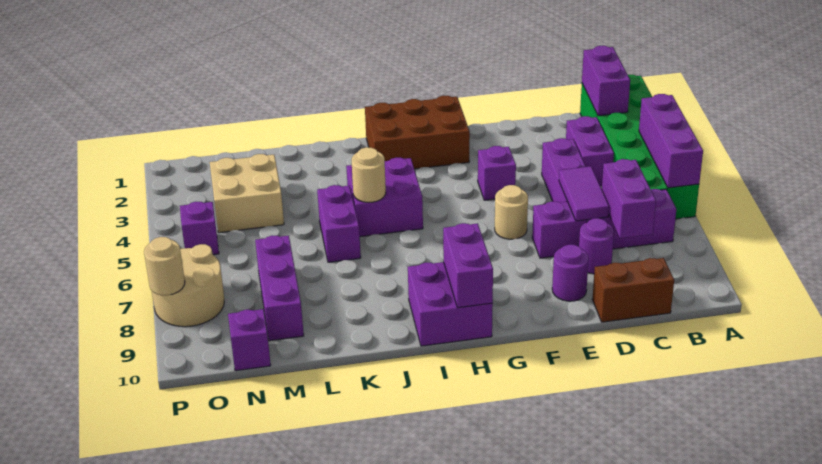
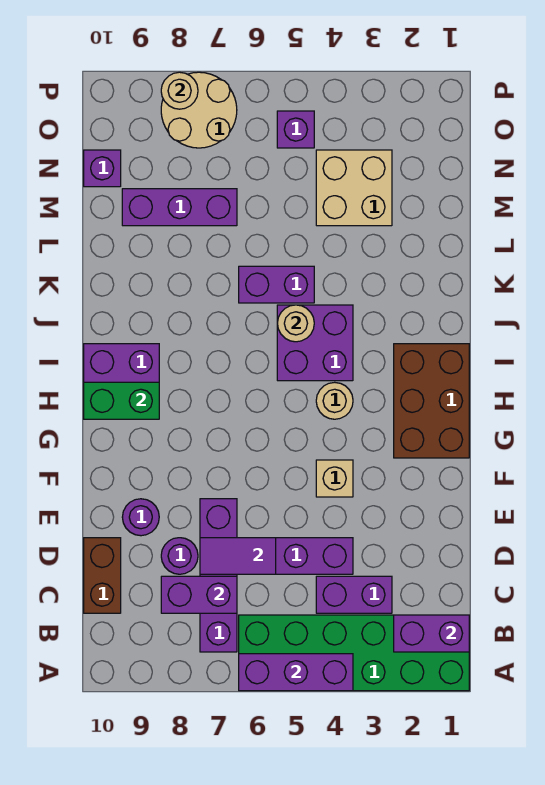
purple 1x1 brick [478,146,516,200] -> tan 1x1 brick [316,460,353,497]
tan 1x1 round brick [495,185,528,239] -> tan 1x1 round brick moved to [316,382,353,419]
purple 1x2 brick [443,223,493,308] -> green 1x2 brick [84,382,159,419]

